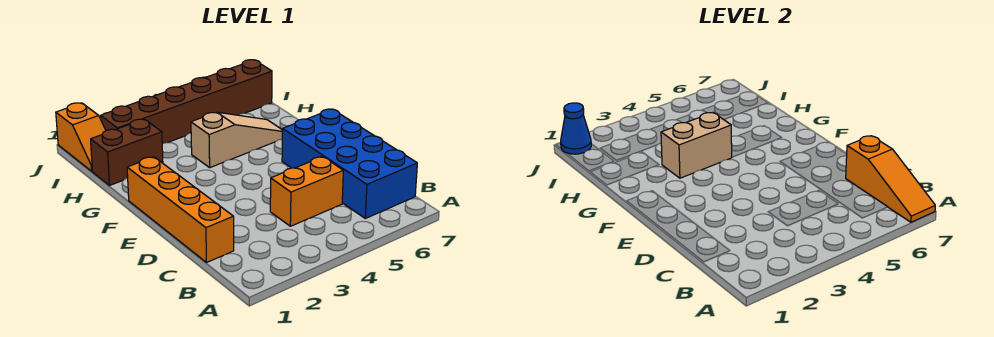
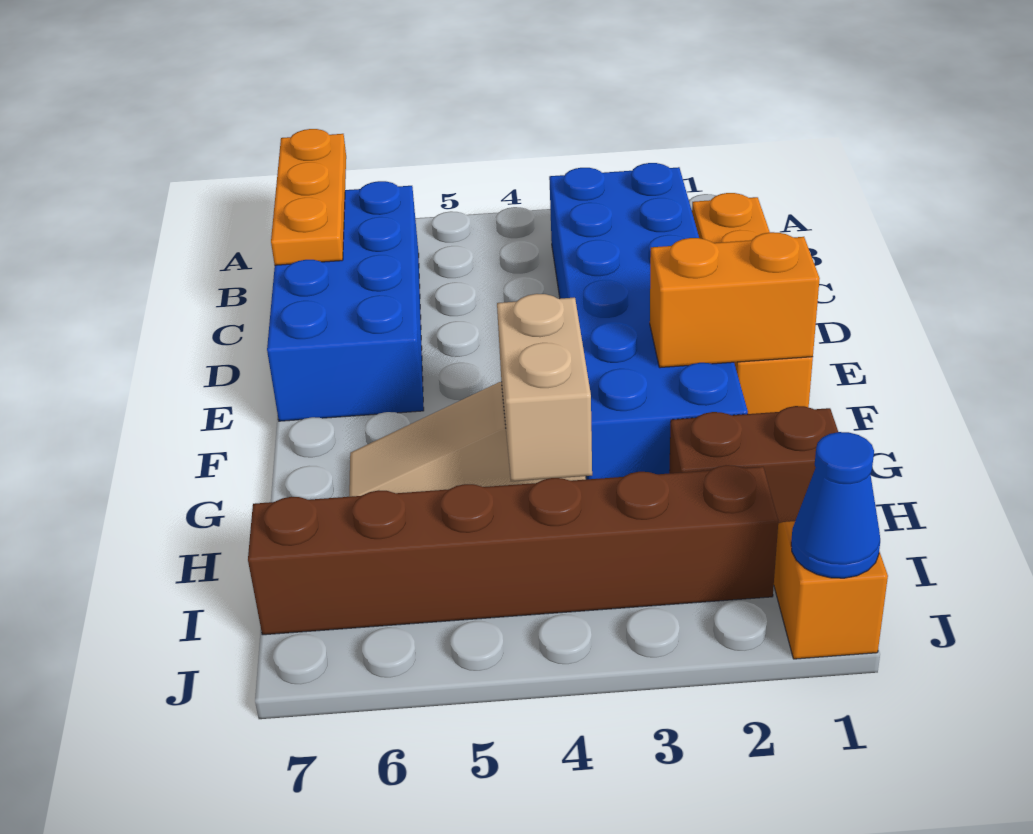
orange 1x3 slope [846,136,935,222] -> orange 1x3 plate [271,129,346,265]
none -> blue 2x6 brick [549,163,748,479]
orange 1x2 brick [270,157,343,226] -> orange 1x2 brick moved to [650,232,820,368]
tan 1x2 brick [661,113,732,178] -> tan 1x2 brick turned to [497,294,592,481]

